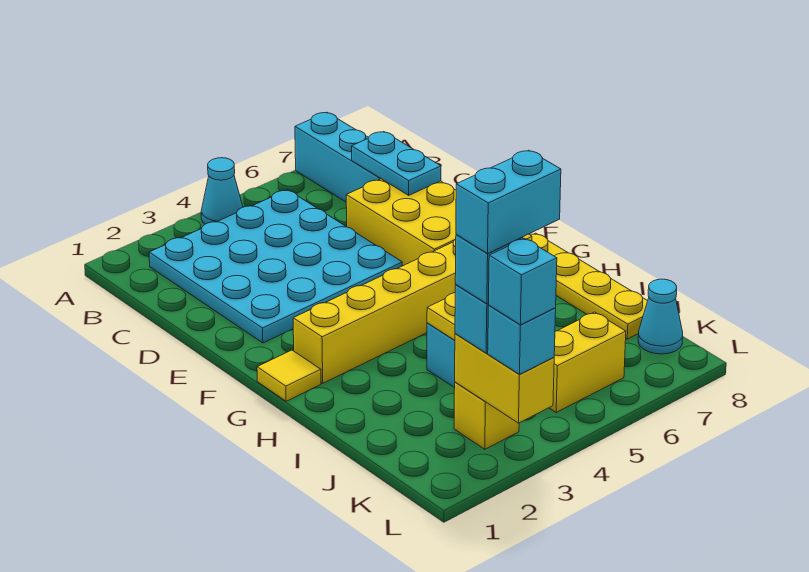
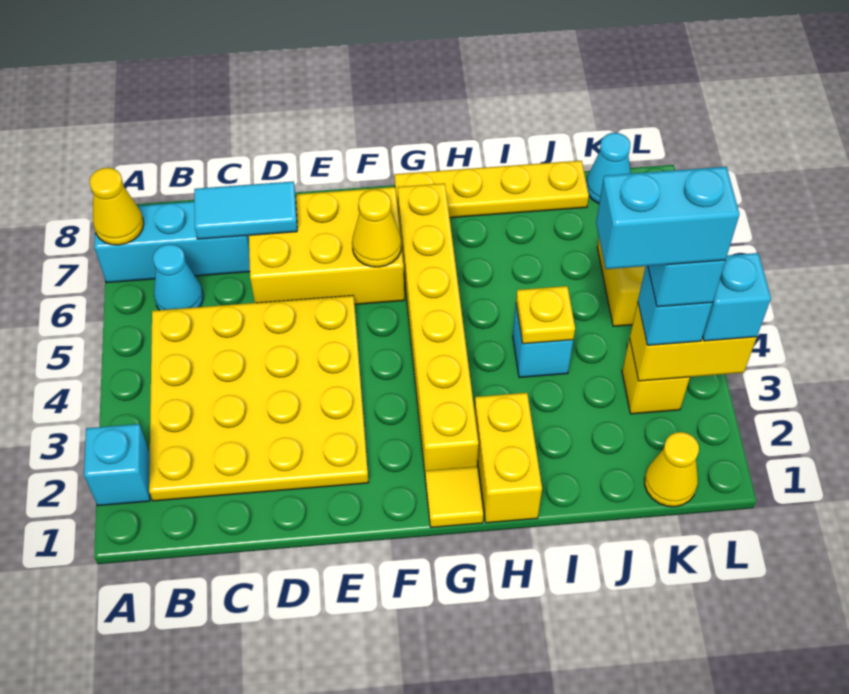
cyan 1x1 cone [201,158,243,224] -> cyan 1x1 cone moved to [153,244,203,310]
none -> yellow 1x1 cone [89,168,144,245]
cyan 4x4 plate [149,190,402,343] -> yellow 4x4 plate [149,295,368,501]
cyan 1x2 plate [352,132,441,195] -> cyan 1x2 tile [194,181,297,239]
none -> yellow 1x1 cone [352,190,401,267]
none -> yellow 1x2 brick [474,393,542,523]
none -> yellow 1x1 cone [645,432,699,507]
cyan 1x2 brick [456,150,561,253] -> cyan 1x2 brick turned to [596,167,739,269]
cyan 1x1 brick [489,238,557,325] -> cyan 1x1 brick moved to [84,424,150,506]

